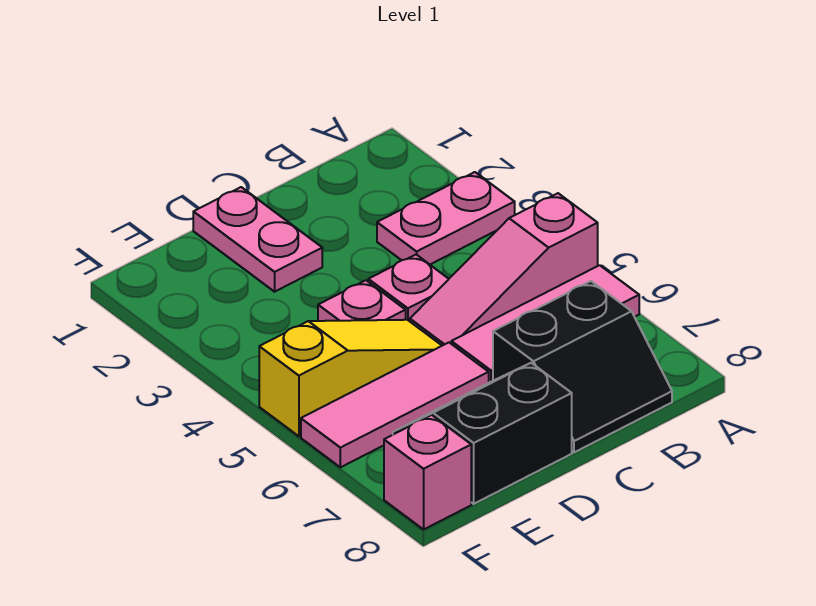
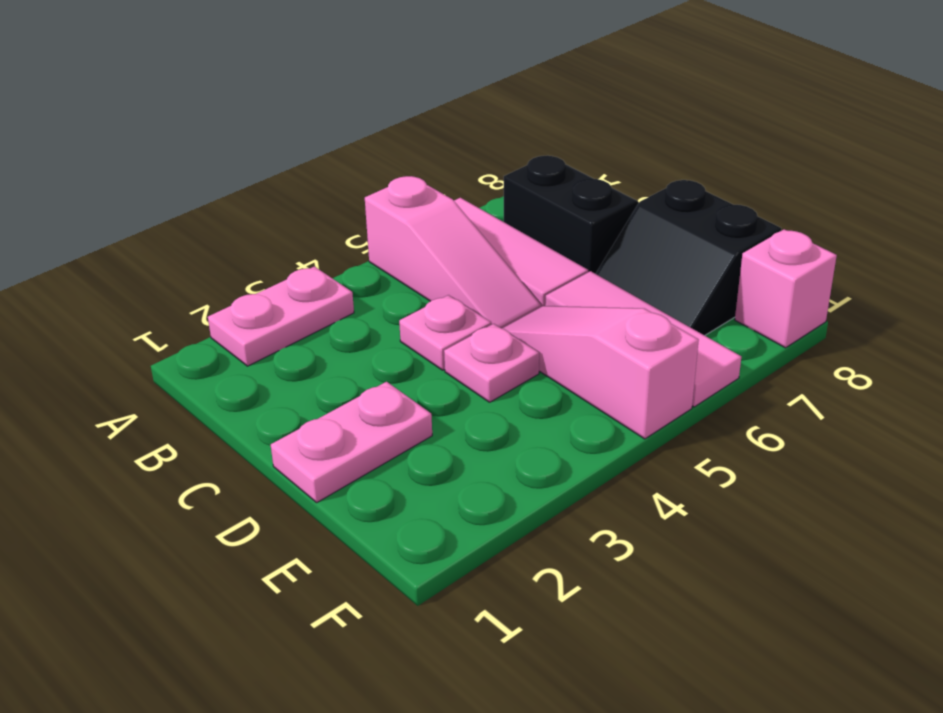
pink 1x2 plate [377,172,515,264] -> pink 1x2 plate turned to [208,266,354,366]
yellow 1x3 slope [259,320,442,436] -> pink 1x3 slope [502,306,699,439]

